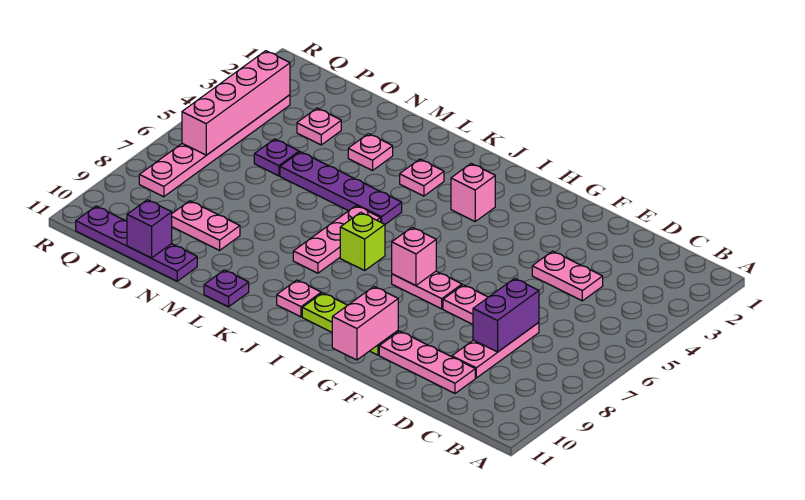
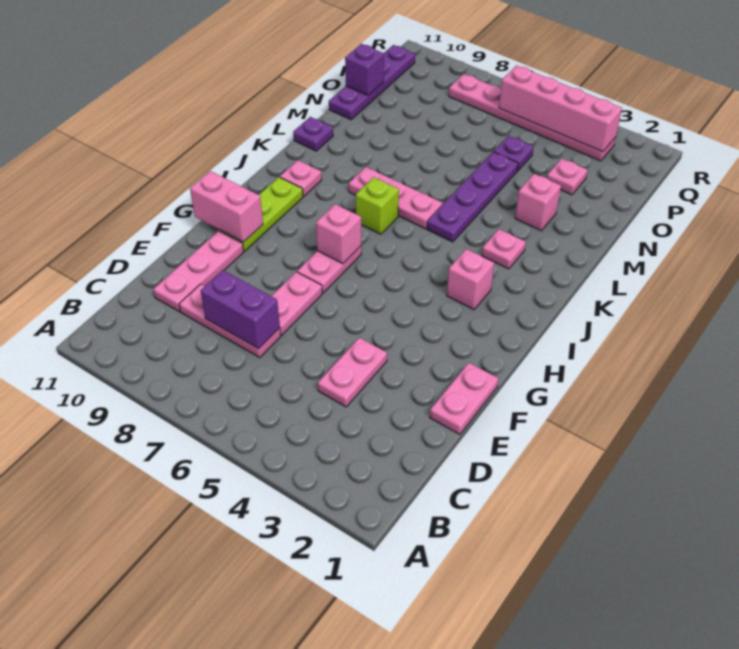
pink 1x1 plate [348,134,393,170] -> pink 1x1 brick [515,174,561,231]
pink 1x2 plate [172,201,240,250] -> pink 1x2 plate moved to [430,363,498,434]

